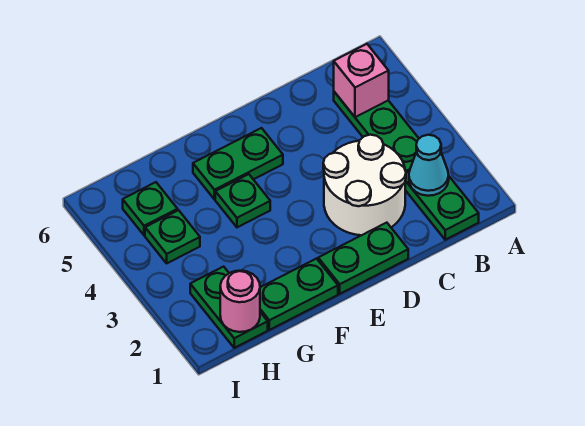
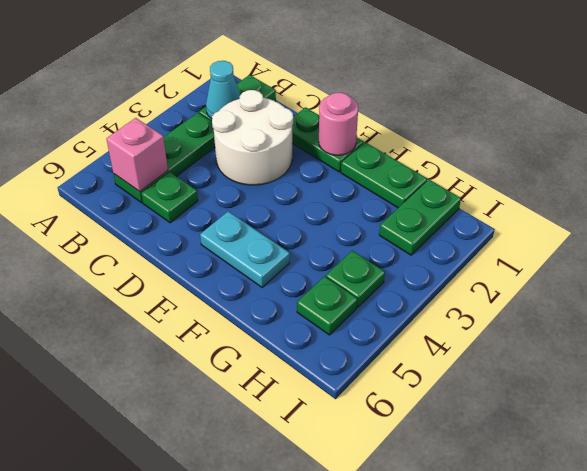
green 1x2 plate [193,128,283,199] -> cyan 1x2 plate [200,212,290,287]
green 1x1 plate [215,174,270,227] -> green 1x1 plate moved to [141,172,198,223]
pink 1x1 round brick [220,271,260,332] -> pink 1x1 round brick moved to [319,93,358,155]

